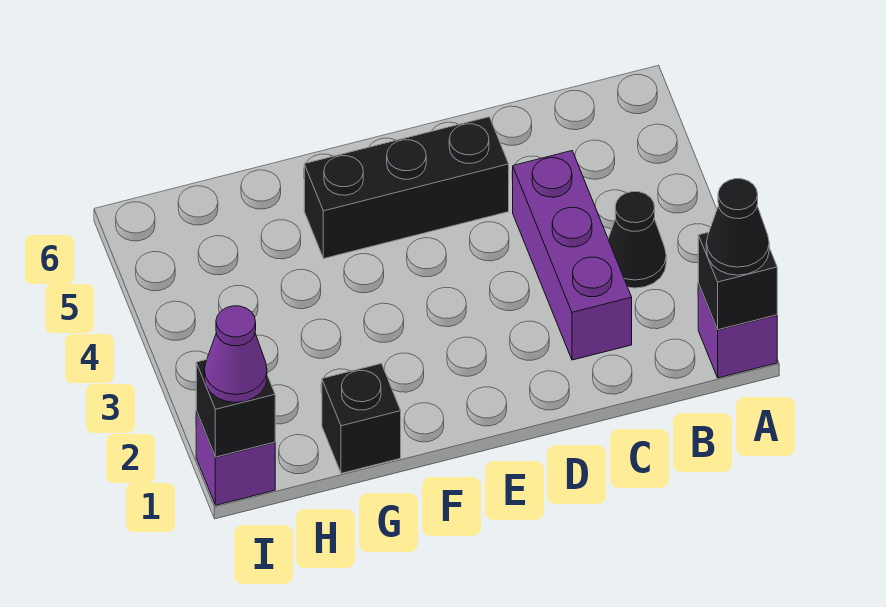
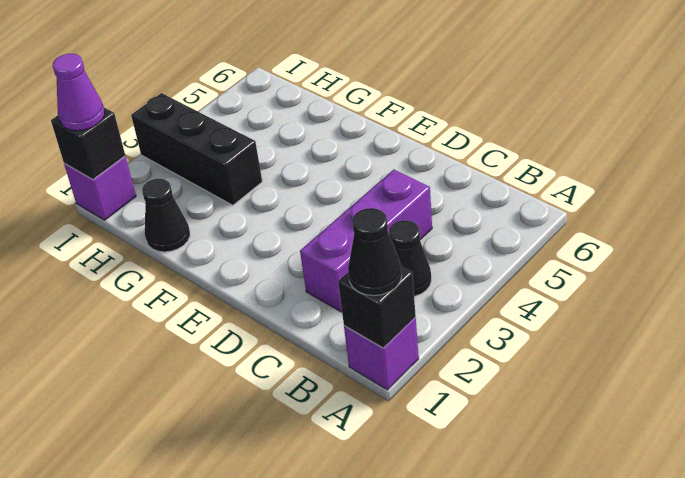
black 1x3 brick [304,117,509,258] -> black 1x3 brick moved to [131,93,262,205]
black 1x1 brick [322,364,401,473] -> black 1x1 cone [142,179,190,252]

